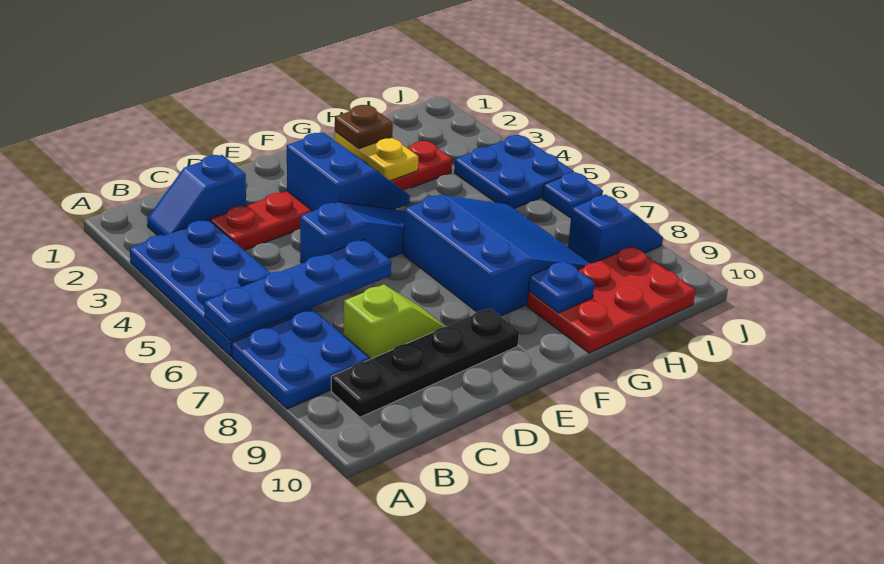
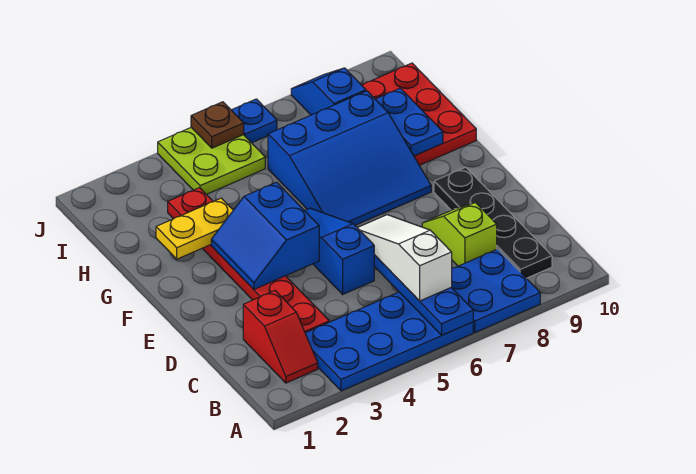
blue 1x2 slope [147,155,246,235] -> red 1x2 slope [243,291,318,383]
none -> white 1x3 slope [358,215,452,301]
blue 2x2 slope [287,133,410,211] -> blue 2x2 slope turned to [211,182,319,289]
blue 3x3 slope [403,195,590,316] -> blue 3x3 slope turned to [268,91,431,225]
brown 1x1 plate [335,105,393,149] -> brown 1x1 plate moved to [191,102,244,148]
blue 1x1 plate [528,261,595,313] -> blue 1x2 plate [375,88,443,156]
blue 2x2 plate [454,135,574,208] -> lime 2x2 plate [158,127,265,194]

